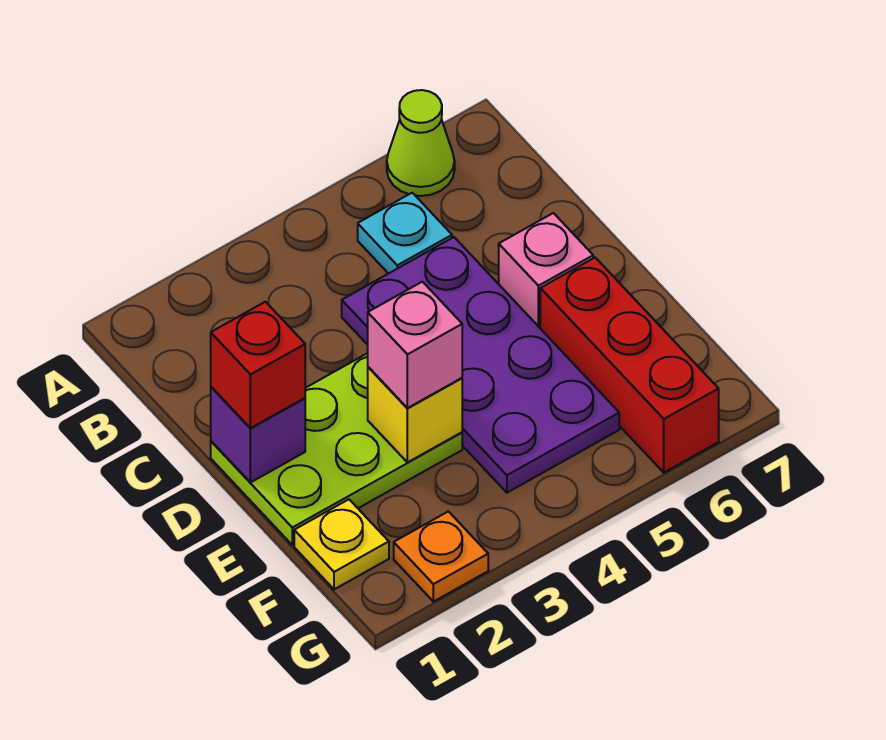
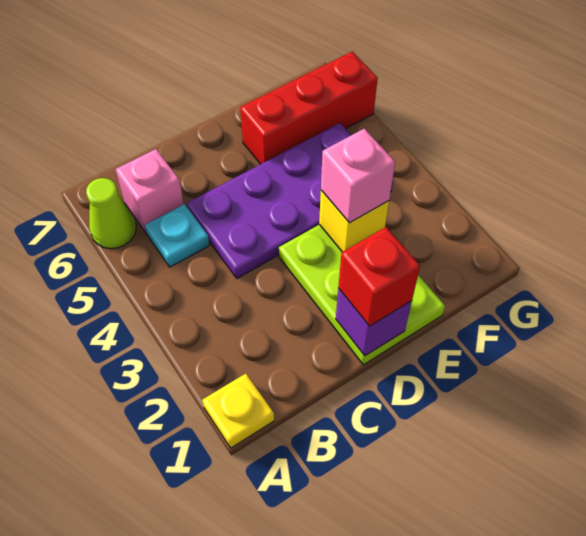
pink 1x1 brick [499,213,593,328] -> pink 1x1 brick moved to [116,149,184,233]
yellow 1x1 plate [294,499,389,589] -> yellow 1x1 plate moved to [202,374,274,448]
orange 1x1 plate [394,511,488,602] -> none

